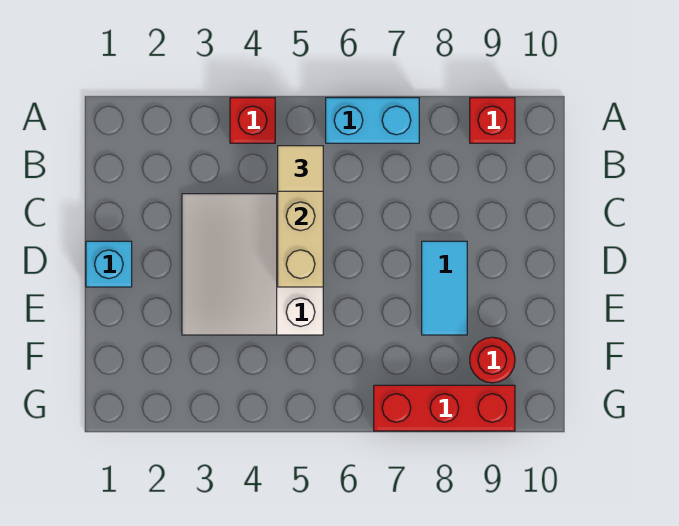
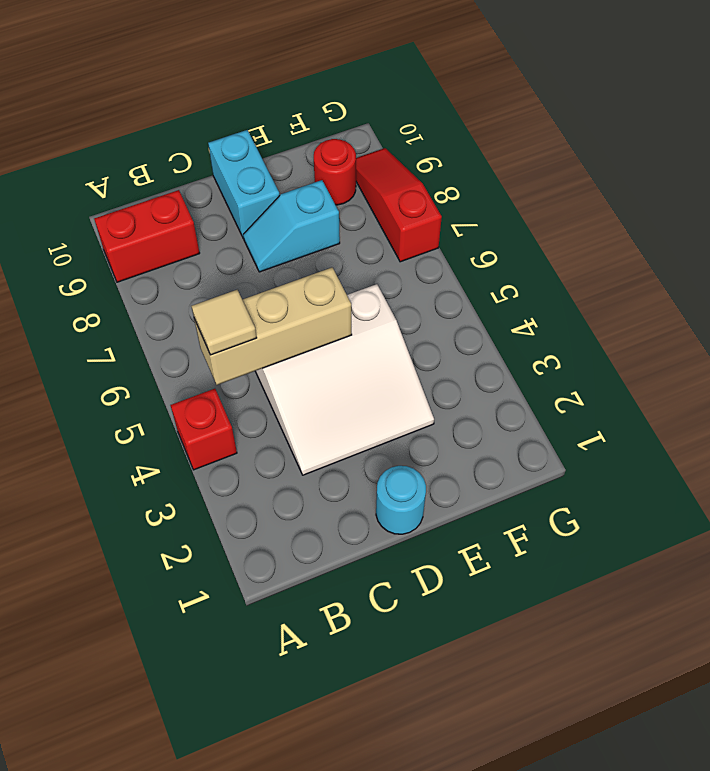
cyan 1x2 brick [326,98,419,143] -> cyan 1x2 brick moved to [208,130,280,238]
red 1x1 brick [470,98,515,143] -> red 1x2 brick [94,190,200,282]
cyan 1x1 brick [86,241,132,287] -> cyan 1x1 round brick [376,466,426,534]
cyan 1x2 tile [422,241,467,335] -> cyan 1x2 slope [243,180,340,272]
red 1x3 brick [374,385,515,431] -> red 1x3 slope [356,148,442,262]

